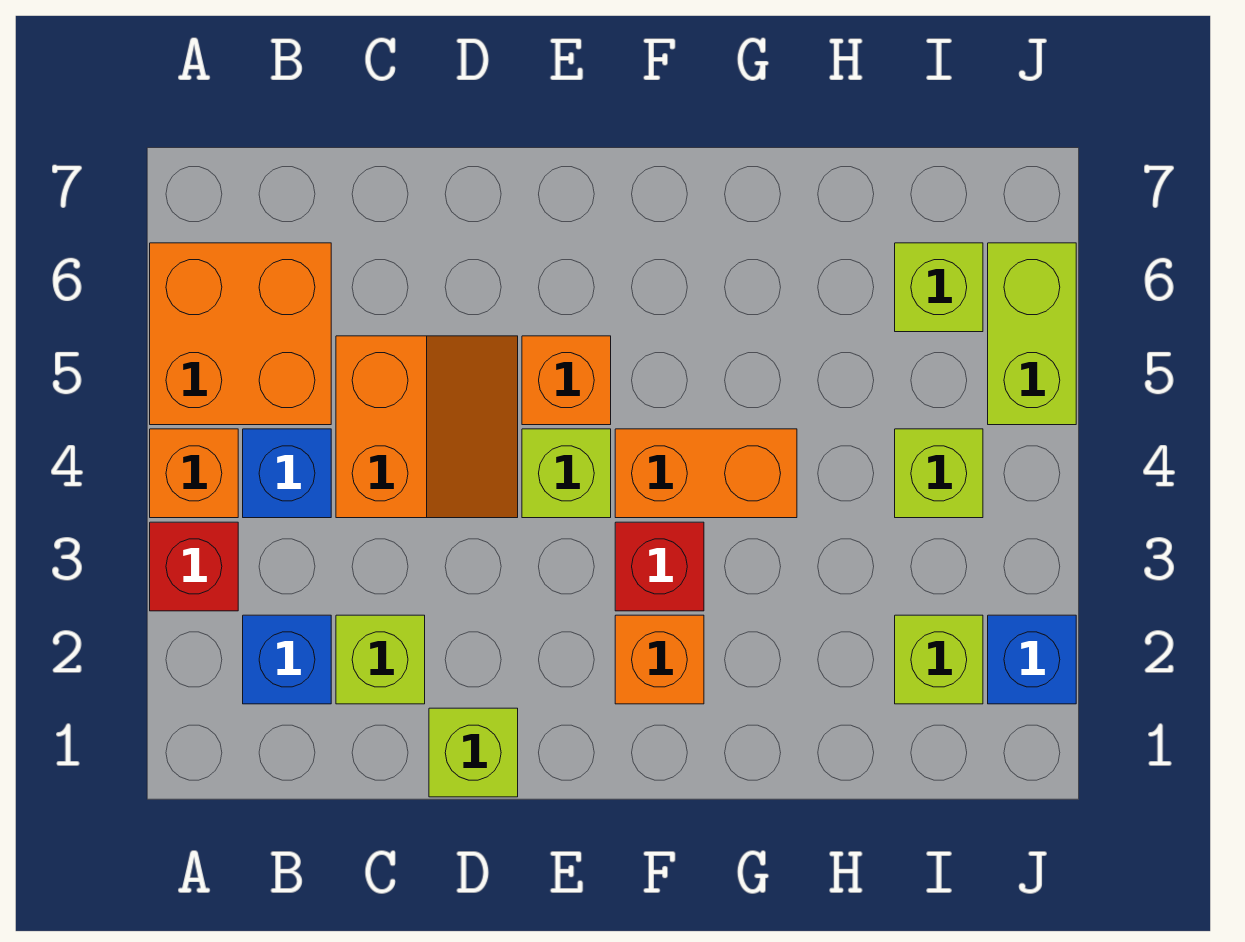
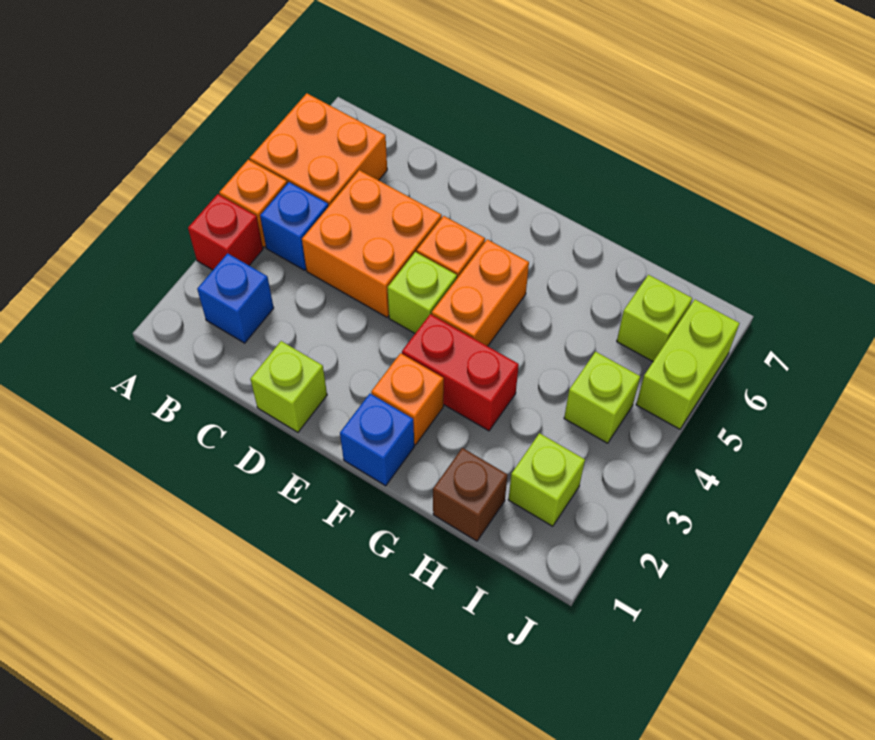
lime 1x1 brick [336,615,425,704] -> none
orange 2x2 slope [336,336,518,518] -> orange 2x2 brick [302,170,442,317]
red 1x1 brick [615,522,704,611] -> red 1x2 brick [402,314,519,431]
orange 1x2 brick [615,429,797,518] -> orange 1x2 brick turned to [432,239,529,346]
none -> brown 1x1 brick [433,448,507,541]
blue 1x1 brick [988,615,1076,704] -> blue 1x1 brick moved to [340,394,414,486]

